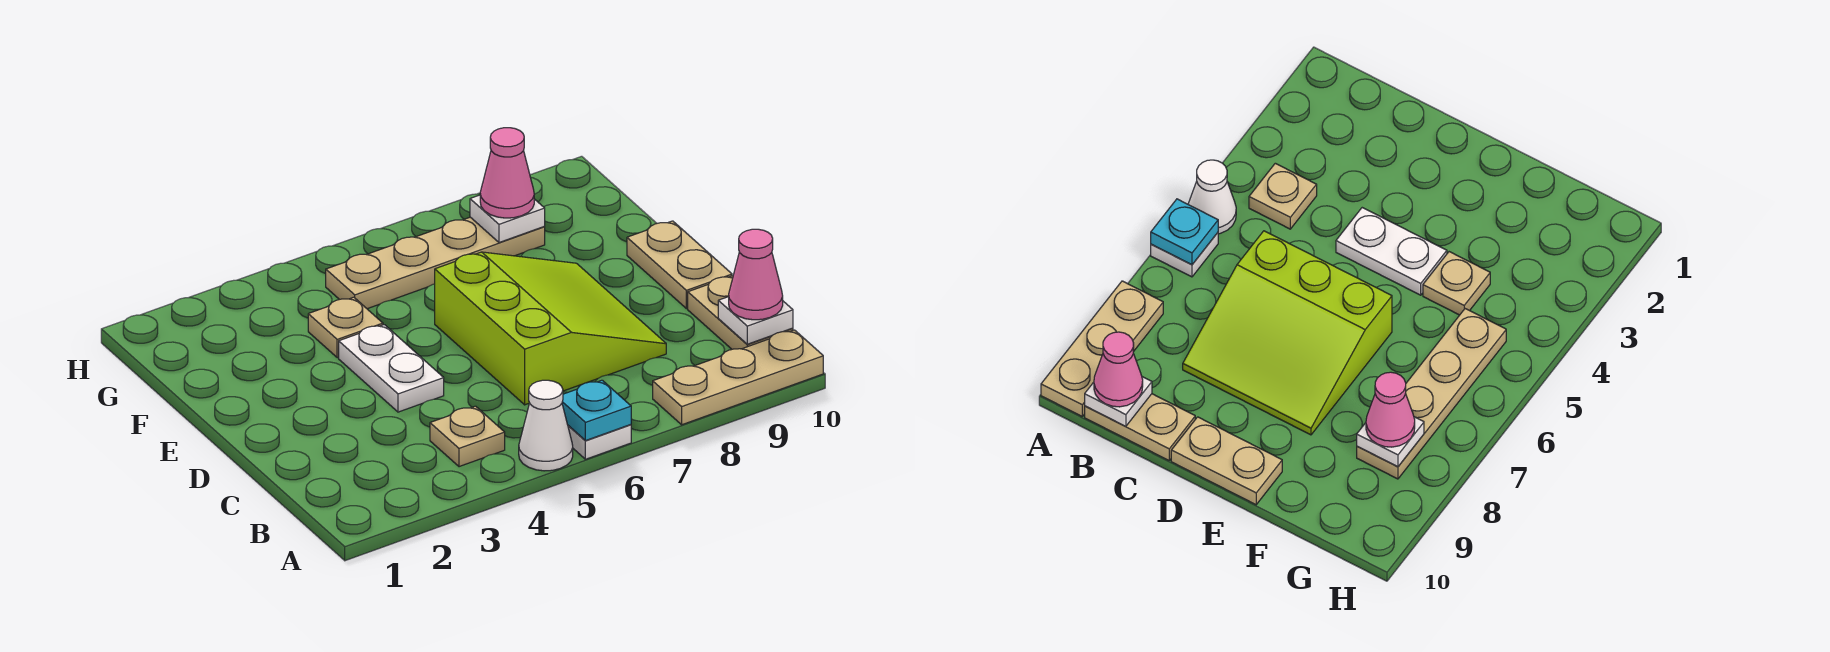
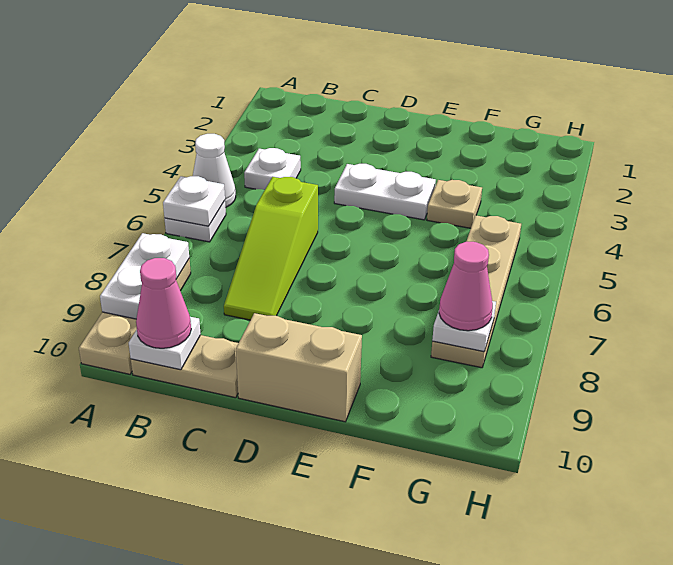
cyan 1x1 plate [562,380,631,441] -> white 1x1 plate [163,176,225,226]
none -> white 1x2 plate [100,233,189,319]
tan 1x1 plate [430,406,505,467] -> white 1x1 plate [244,148,301,190]
lime 3x3 slope [435,252,666,405] -> lime 1x3 slope [224,177,318,320]
tan 1x2 plate [627,221,732,309] -> tan 1x2 brick [236,313,362,422]

